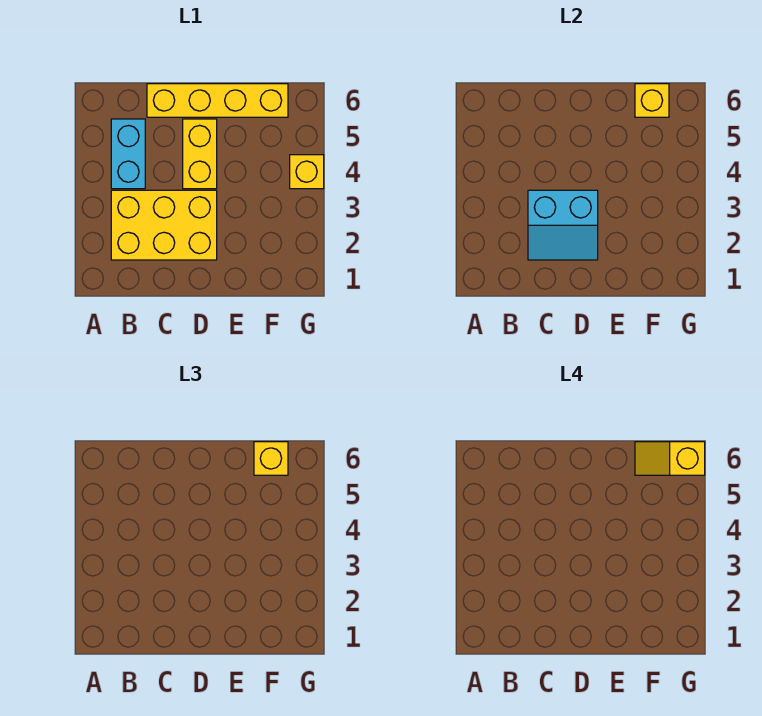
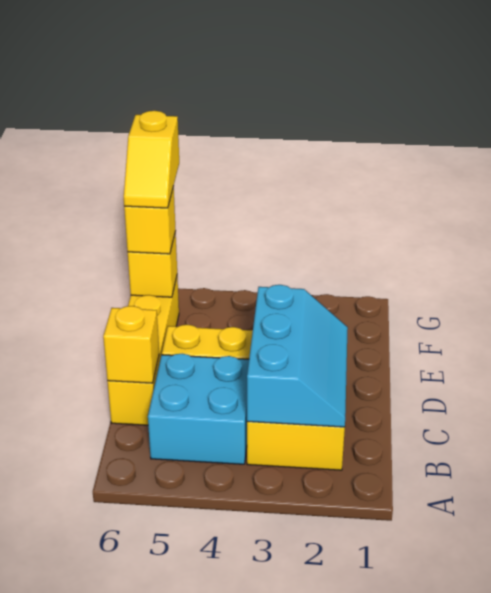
cyan 1x2 brick [111,119,145,189] -> cyan 2x2 brick [148,354,249,464]
cyan 2x2 slope [528,190,598,260] -> cyan 2x3 slope [247,285,348,427]
yellow 1x1 brick [290,155,324,189] -> yellow 1x1 brick moved to [103,306,159,383]

